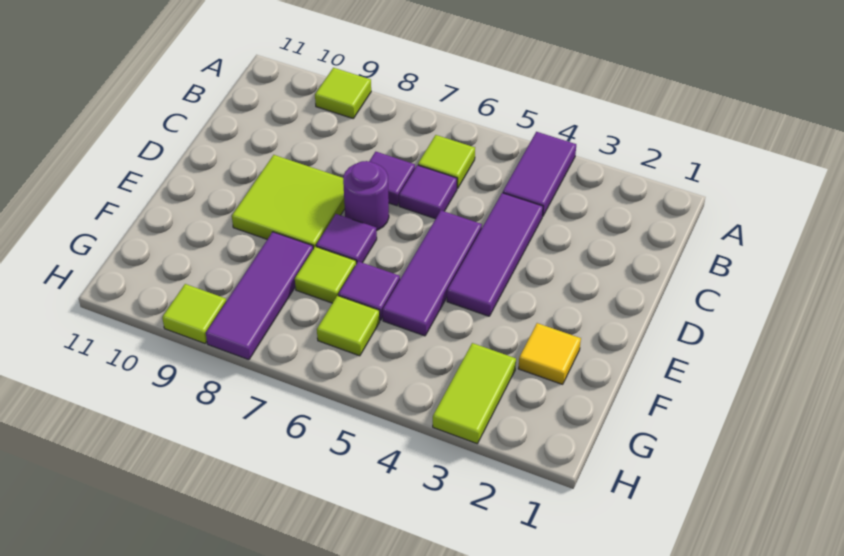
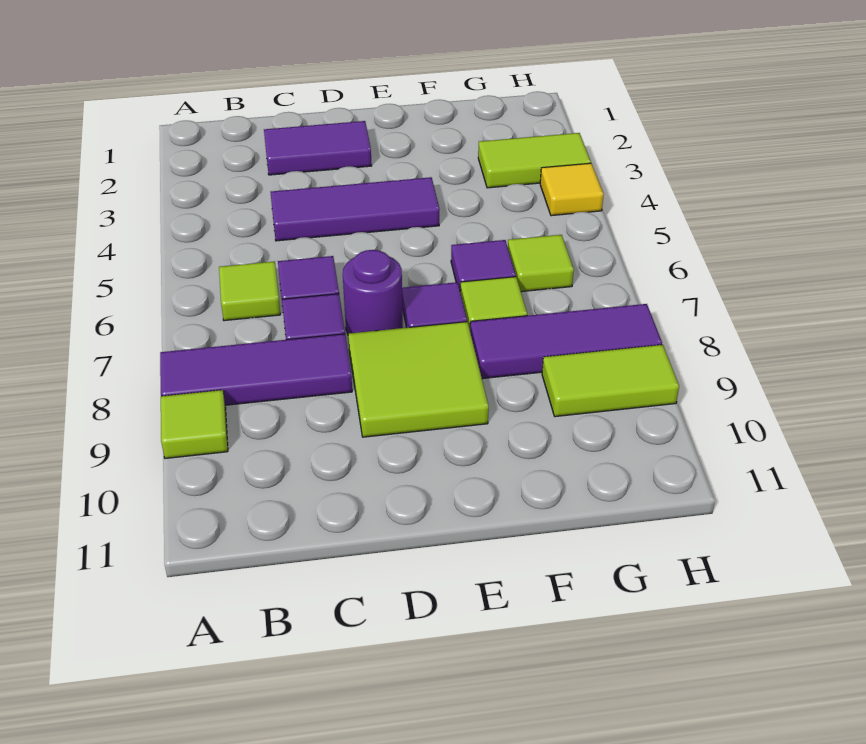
purple 1x2 tile [503,132,576,216] -> purple 1x2 tile moved to [264,121,372,175]
purple 1x3 tile [383,211,482,336] -> purple 1x3 tile moved to [160,334,352,405]
yellow 1x1 tile [518,323,581,384] -> yellow 1x1 tile moved to [540,163,604,216]
lime 1x1 tile [162,284,226,343] -> lime 1x2 tile [542,345,679,417]

